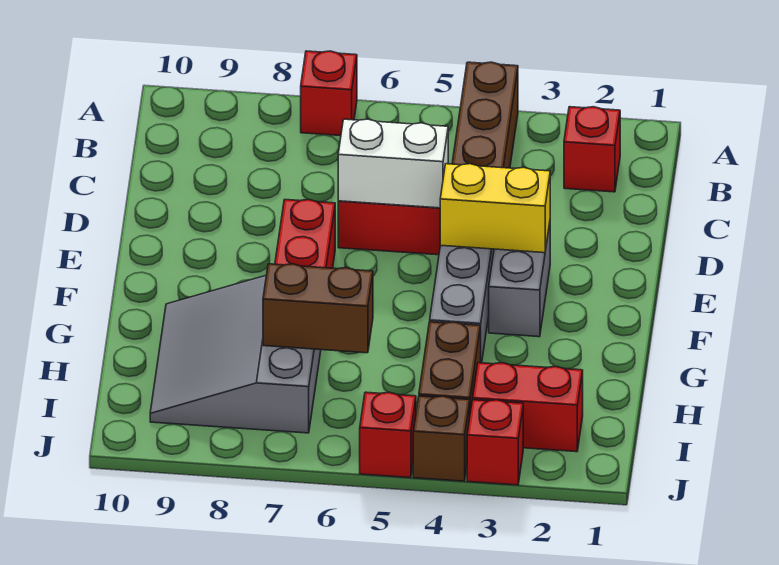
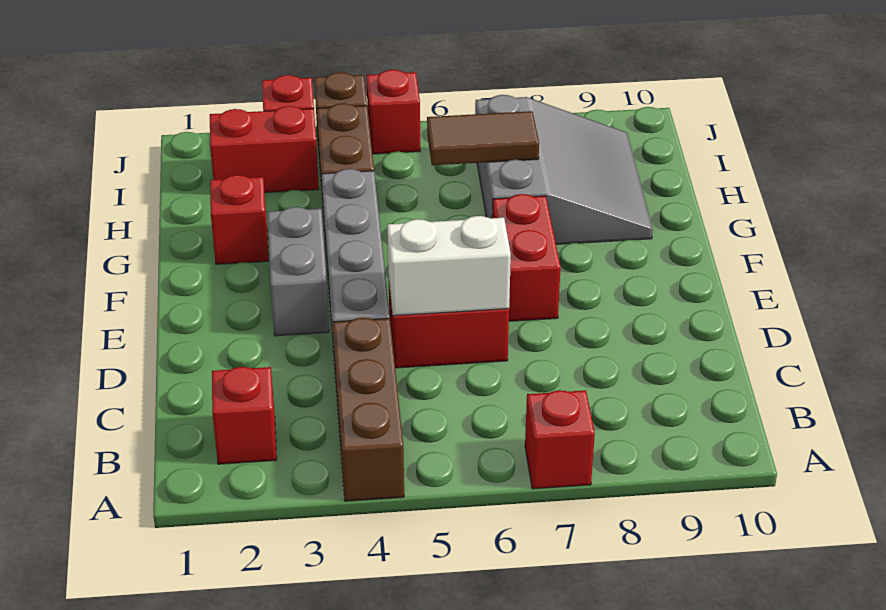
yellow 1x2 brick [440,164,550,253] -> none
none -> red 1x1 brick [210,175,268,264]
brown 1x2 brick [263,264,373,353] -> brown 1x2 tile [427,111,539,165]

